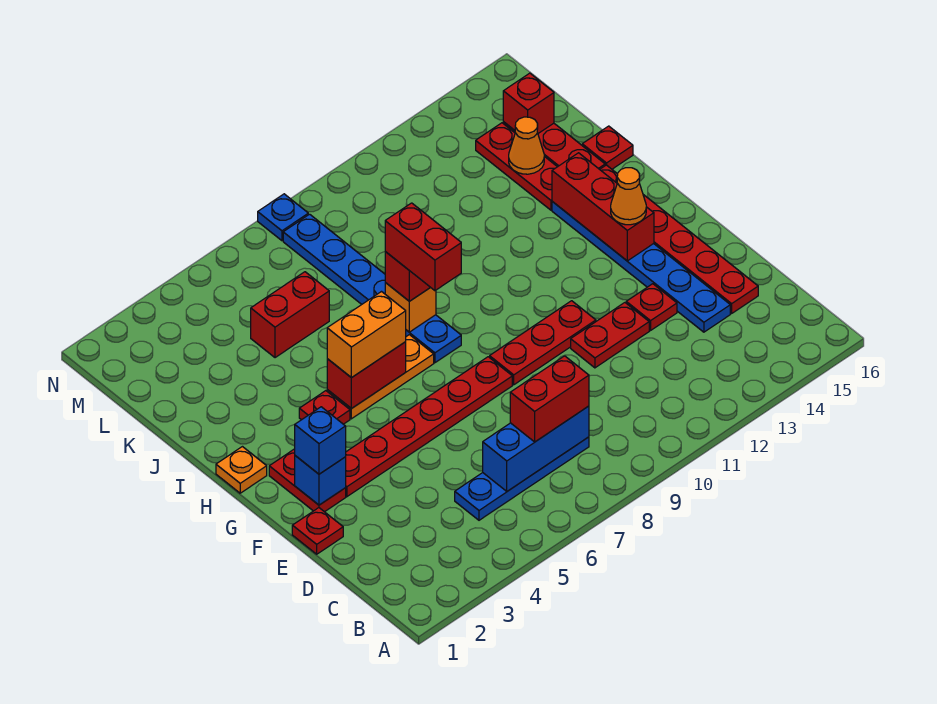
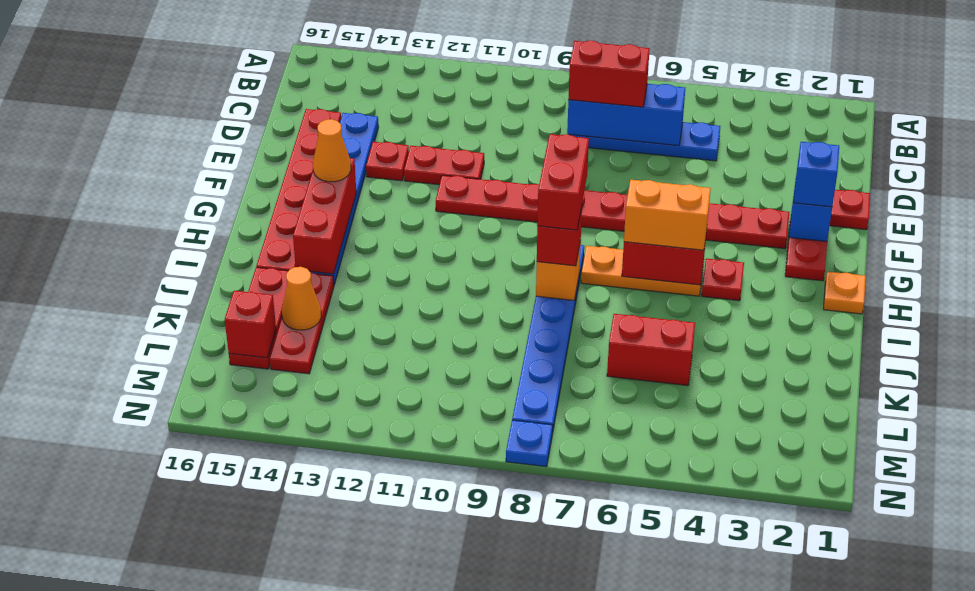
red 1x1 plate [582,126,633,169] -> none

